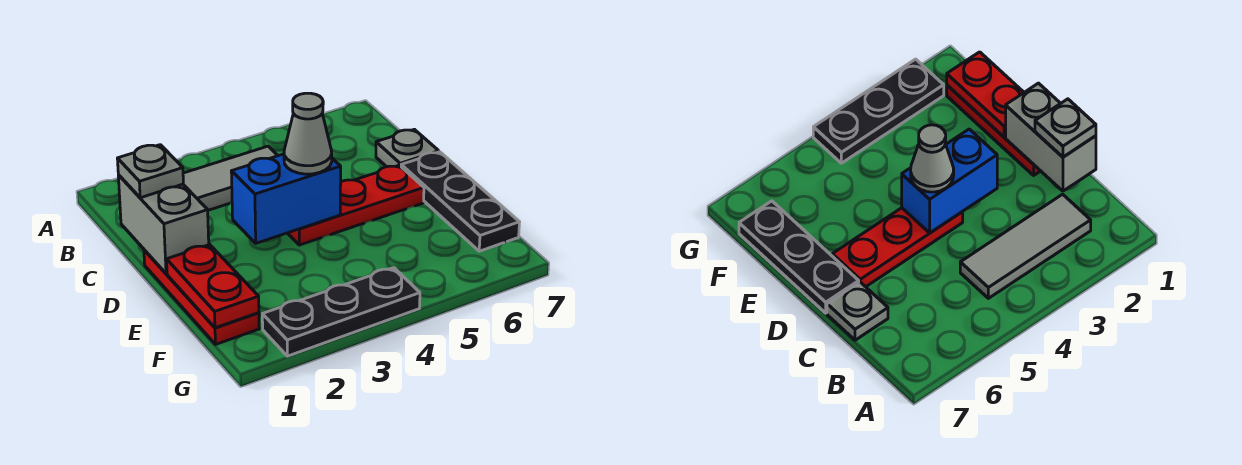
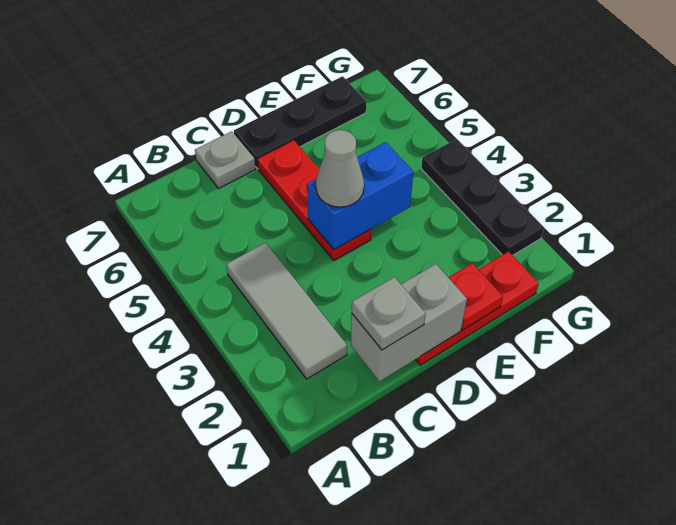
blue 1x2 brick [231,154,341,243] -> blue 1x2 brick turned to [307,142,413,250]
red 1x2 plate [167,245,259,328] -> red 1x1 plate [448,263,503,330]

